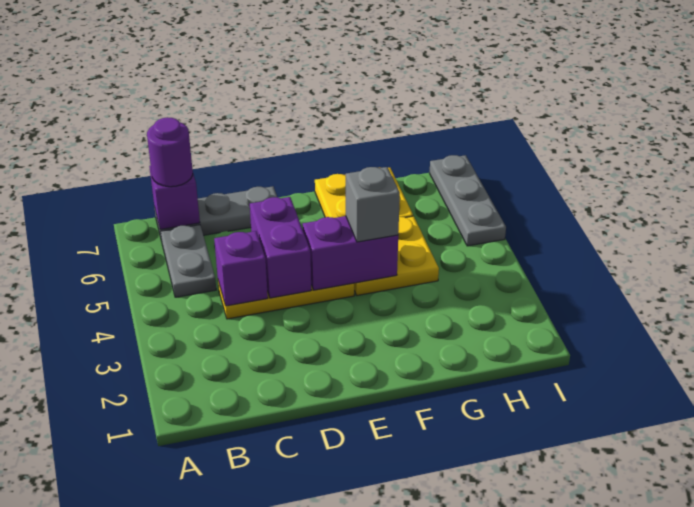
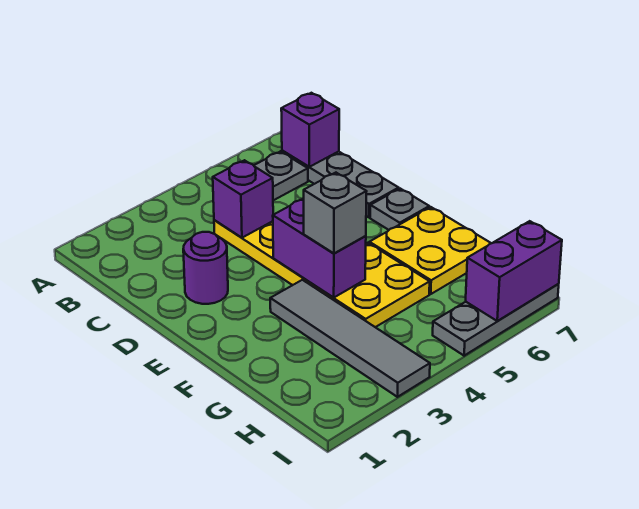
purple 1x1 round brick [147,117,193,187] -> purple 1x1 round brick moved to [183,232,228,304]
purple 1x2 brick [250,197,311,298] -> purple 1x2 brick moved to [466,221,562,321]
none -> grey 1x1 plate [370,189,429,230]
none -> grey 1x4 tile [270,280,430,397]

